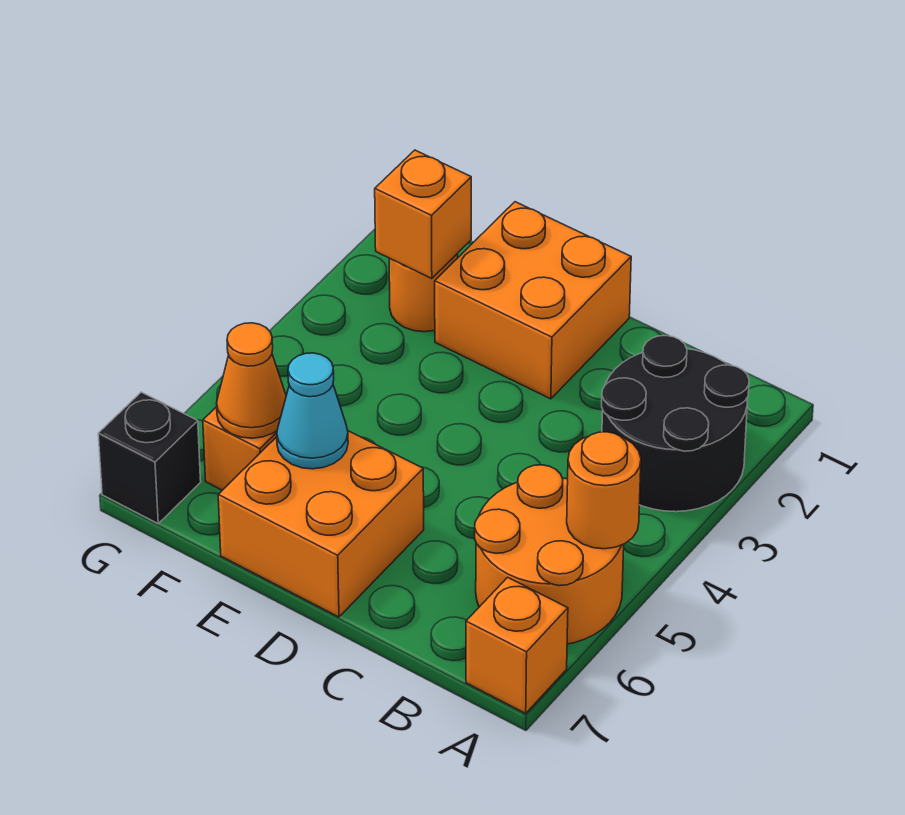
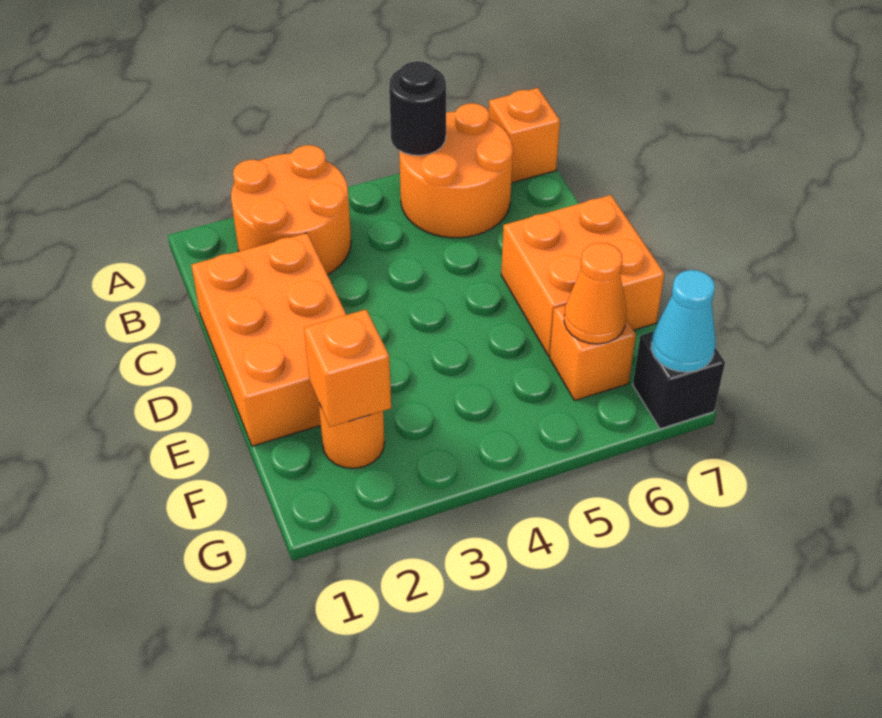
black 2x2 round brick [602,336,749,512] -> orange 2x2 round brick [231,145,351,275]
orange 1x1 round brick [567,432,641,549] -> black 1x1 round brick [389,61,446,156]
orange 2x2 brick [435,202,631,399] -> orange 2x3 brick [191,233,346,446]
cyan 1x1 cone [277,353,348,469] -> cyan 1x1 cone moved to [651,270,716,372]

